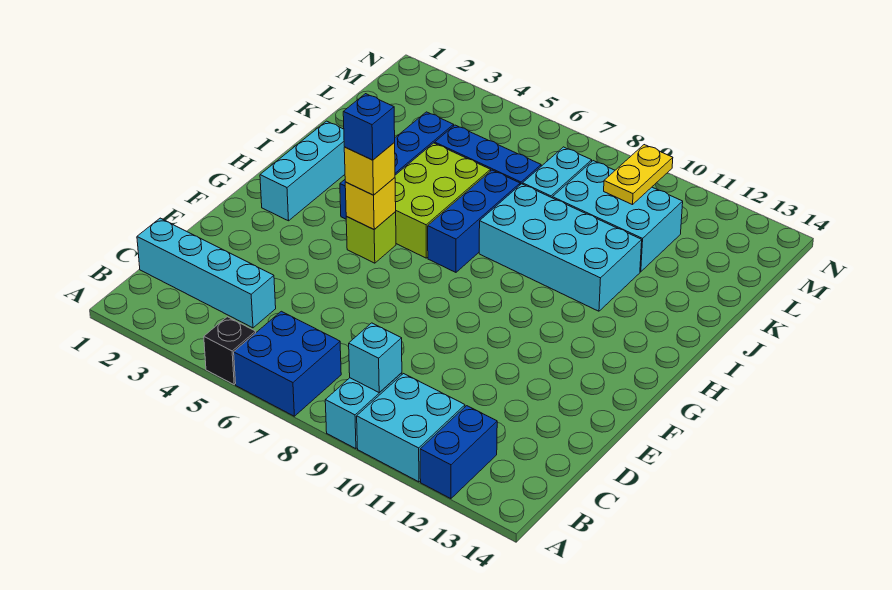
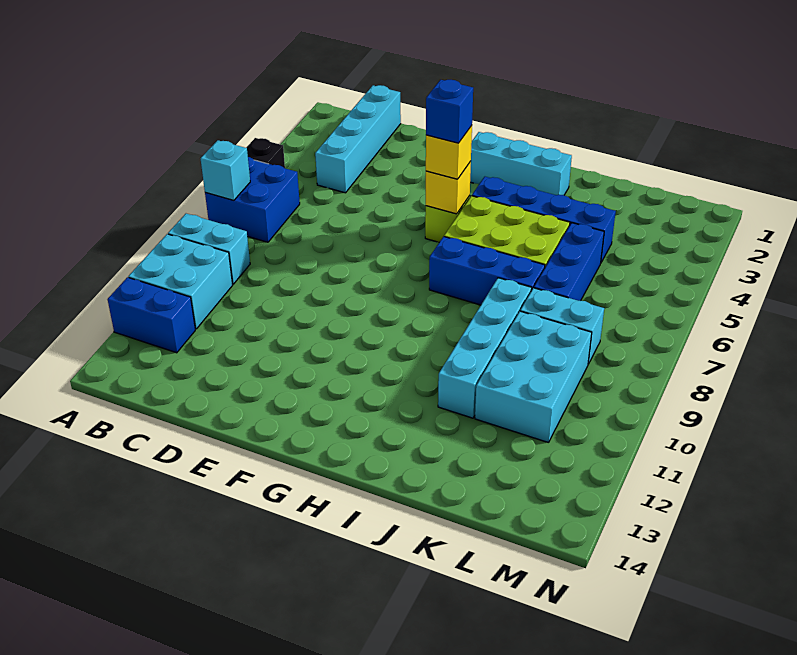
cyan 1x1 brick [349,323,402,393] -> cyan 1x1 brick moved to [201,140,250,201]
cyan 2x4 brick [479,184,642,311] -> cyan 1x4 brick [438,278,532,418]
yellow 1x2 plate [604,145,673,205] -> none

